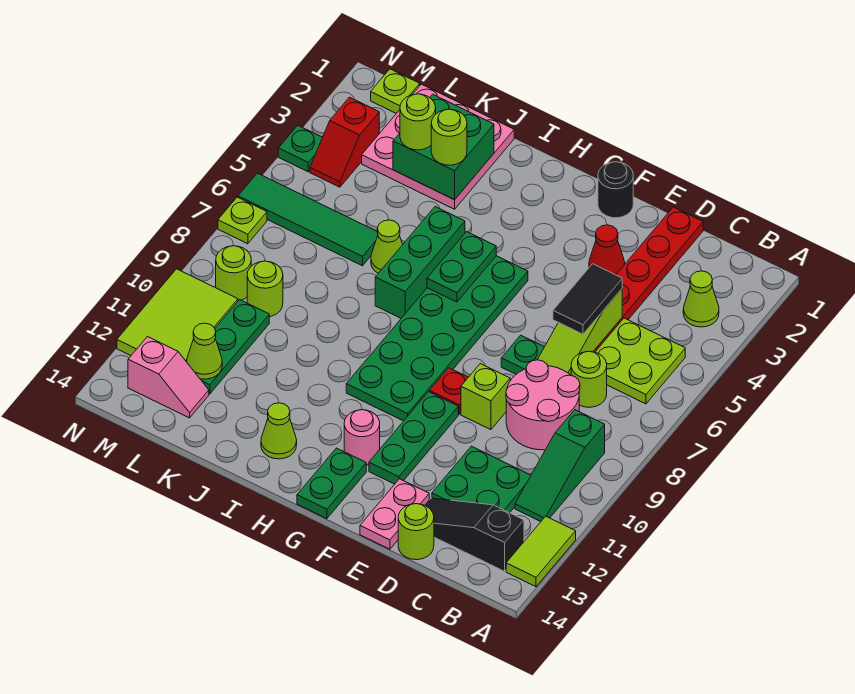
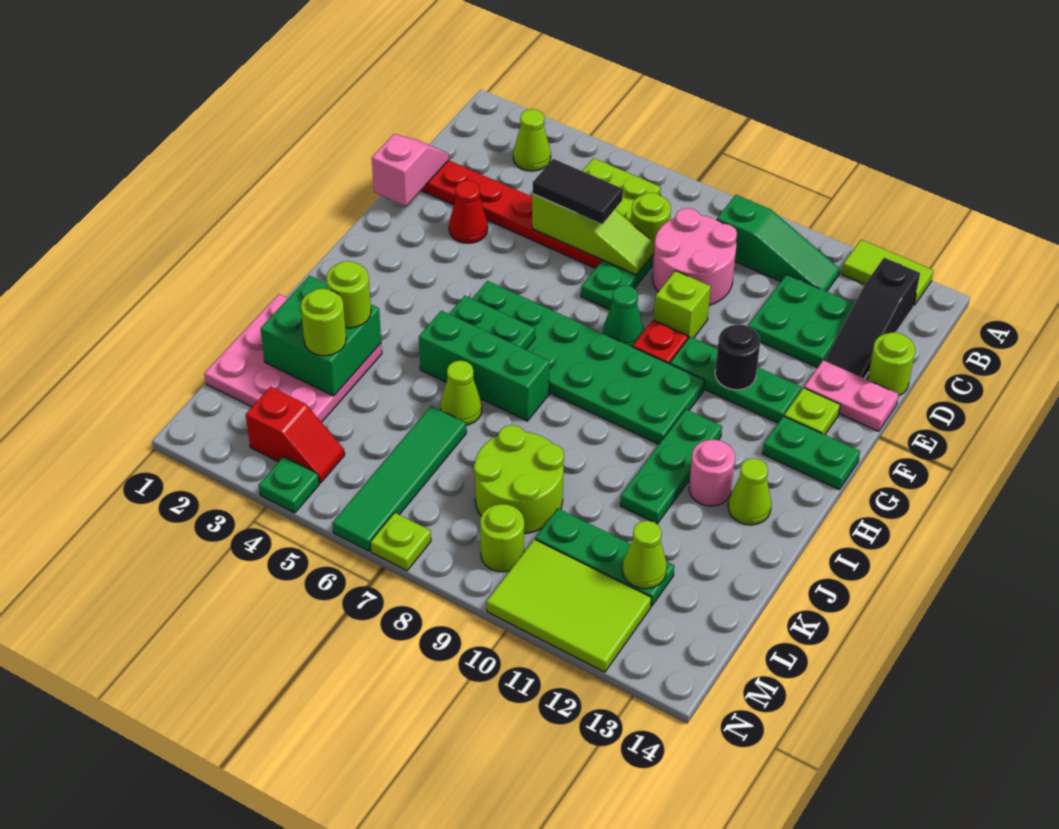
black 1x1 round brick [598,162,633,218] -> black 1x1 round brick moved to [715,324,760,390]
none -> green 1x1 cone [603,285,643,347]
pink 1x1 round brick [344,410,380,465] -> pink 1x1 round brick moved to [689,440,735,506]
none -> green 1x3 plate [620,409,722,524]
lime 1x1 round brick [247,261,283,317] -> lime 2x2 round brick [474,425,564,534]
pink 1x2 slope [128,337,209,418] -> pink 1x2 slope moved to [372,134,449,206]
lime 1x1 plate [371,69,420,113] -> lime 1x1 plate moved to [784,388,840,435]

